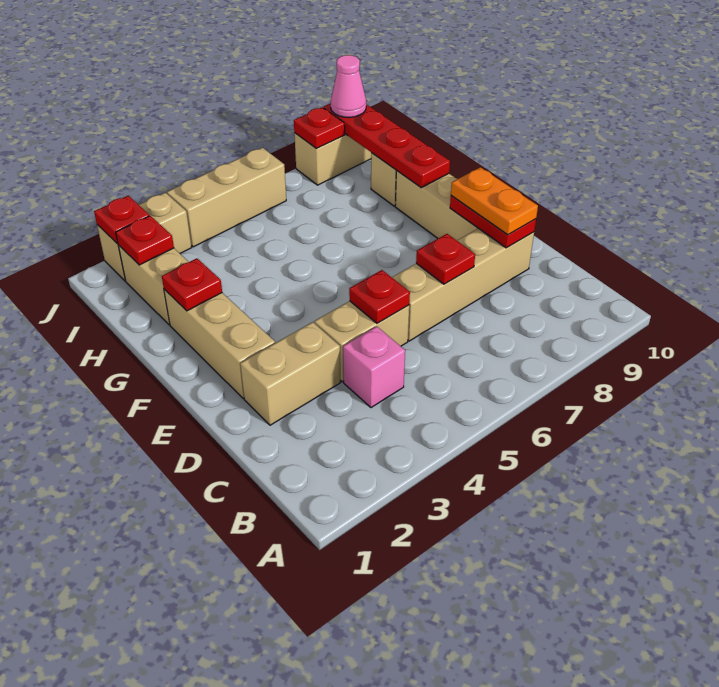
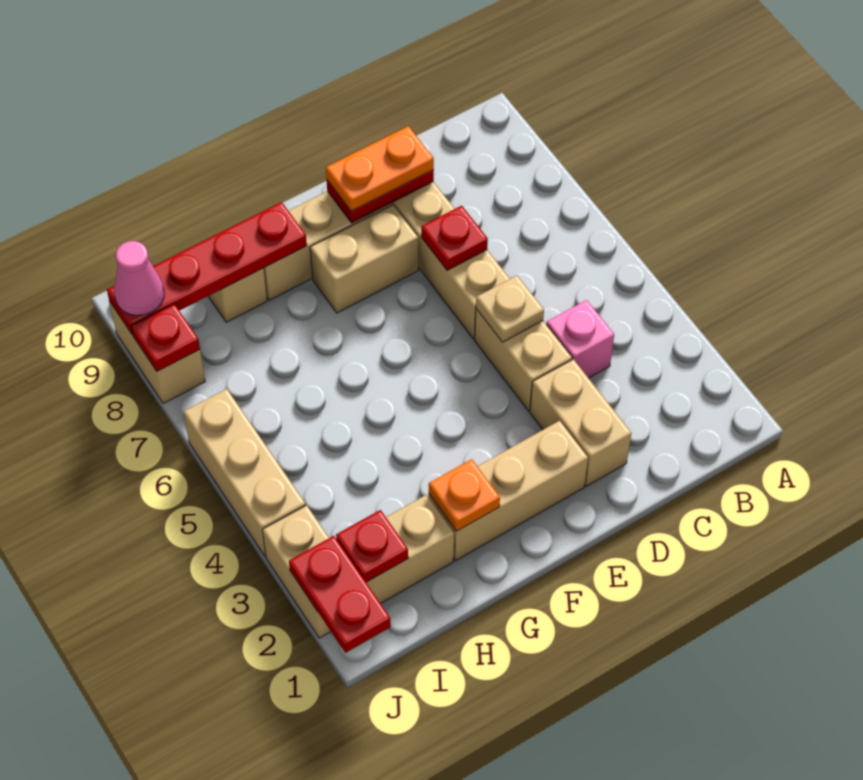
red 1x1 plate [349,270,410,323] -> tan 1x1 plate [476,276,544,342]
none -> tan 1x2 brick [310,205,418,313]
red 1x1 plate [162,258,222,311] -> orange 1x1 plate [429,459,500,531]
red 1x1 plate [94,196,149,244] -> red 1x2 plate [289,536,391,653]

